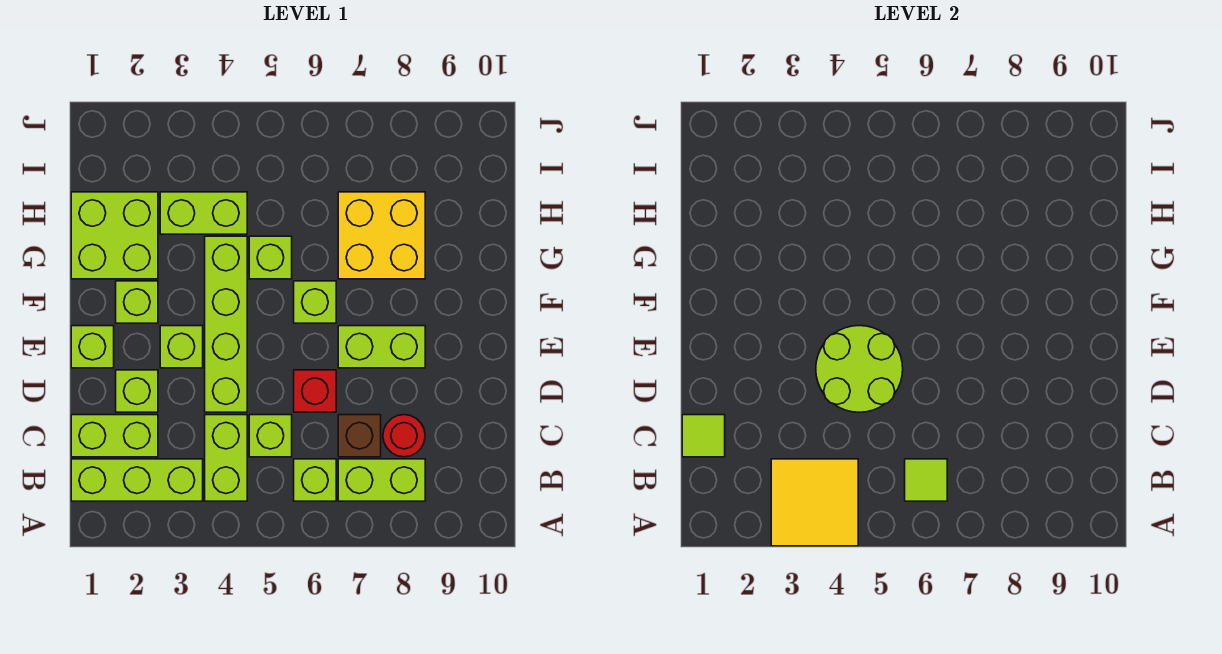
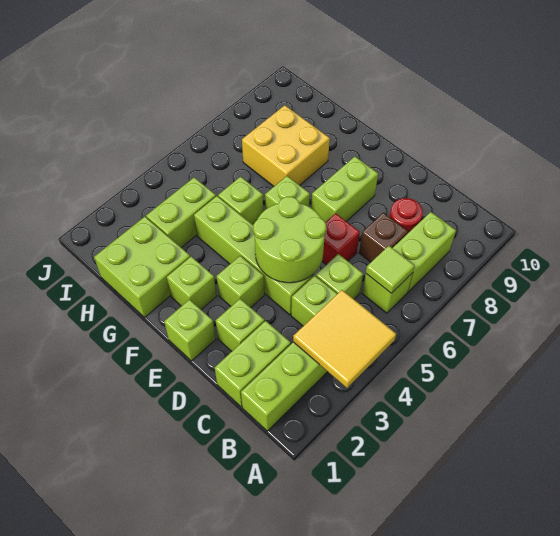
lime 1x1 tile [682,415,725,457] -> none

